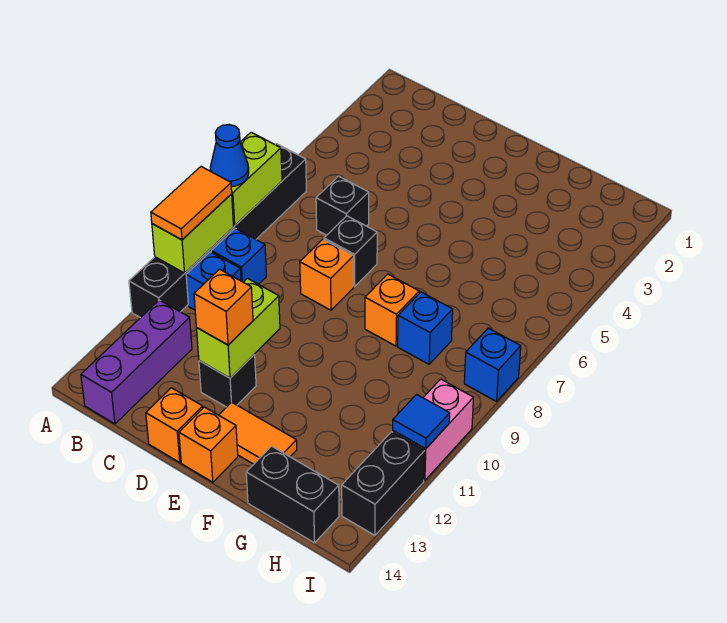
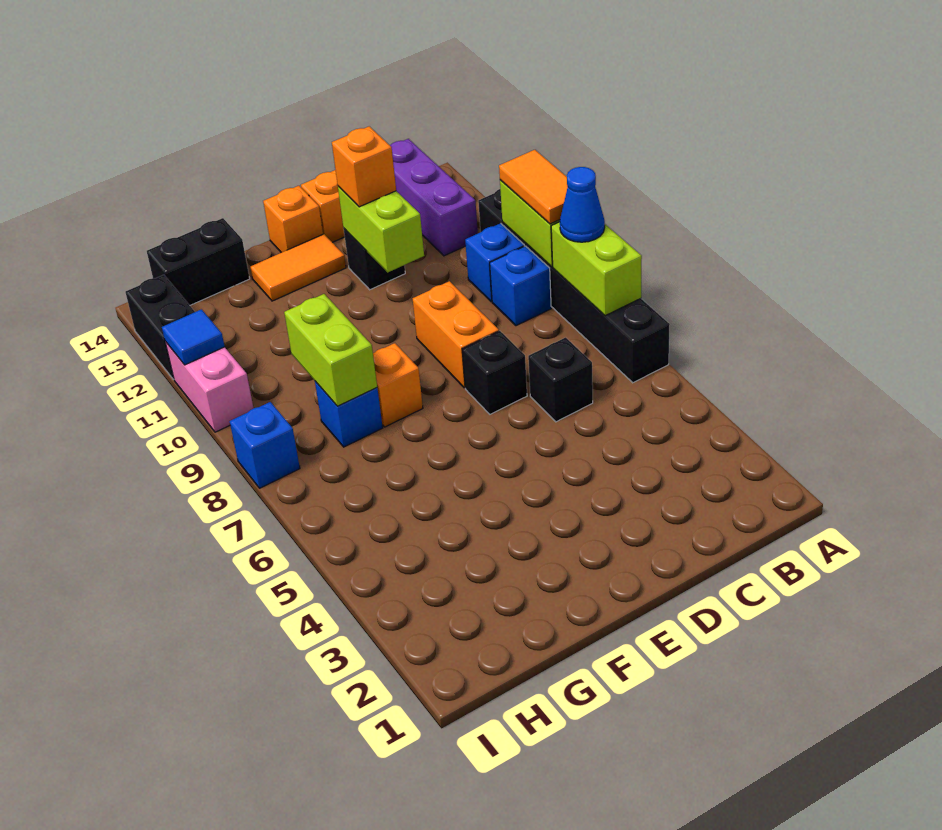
orange 1x1 brick [300,239,354,310] -> orange 1x2 brick [413,281,499,388]
none -> lime 1x2 brick [284,294,377,406]

